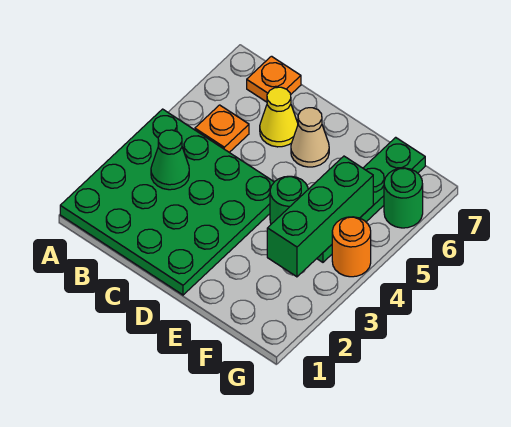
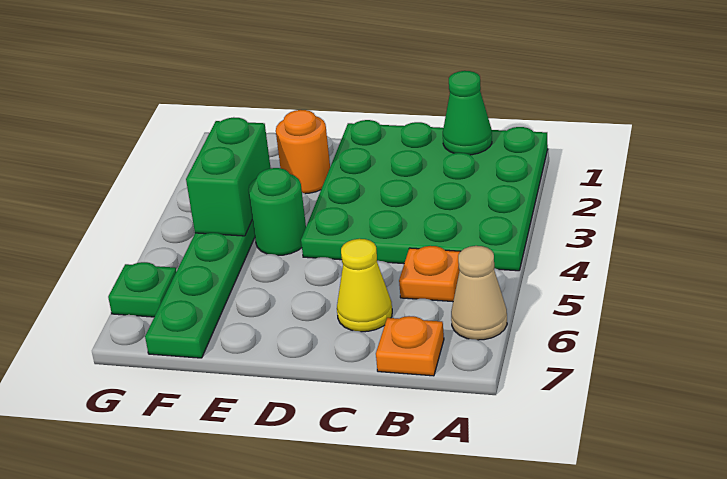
green 1x1 cone [151,130,189,190] -> green 1x1 cone moved to [443,71,492,155]
tan 1x1 cone [291,108,329,167] -> tan 1x1 cone moved to [451,246,507,340]
green 1x3 brick [267,156,373,277] -> green 1x2 brick [186,117,271,236]
orange 1x1 round brick [332,217,371,277] -> orange 1x1 round brick moved to [276,110,330,194]
green 1x1 round brick [384,168,423,228] -> green 1x1 plate [108,262,176,317]

